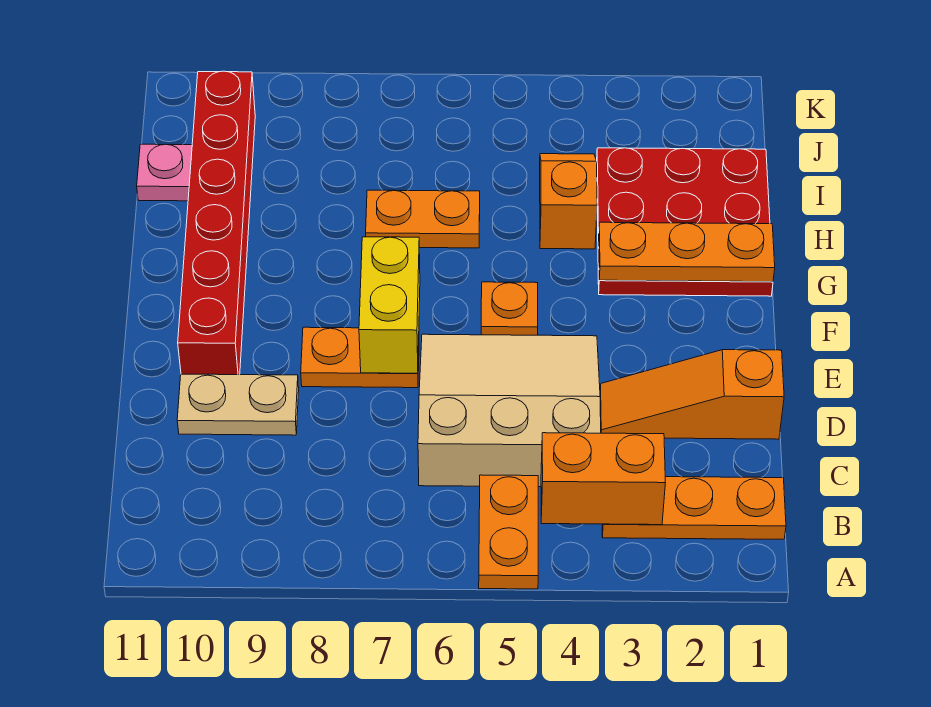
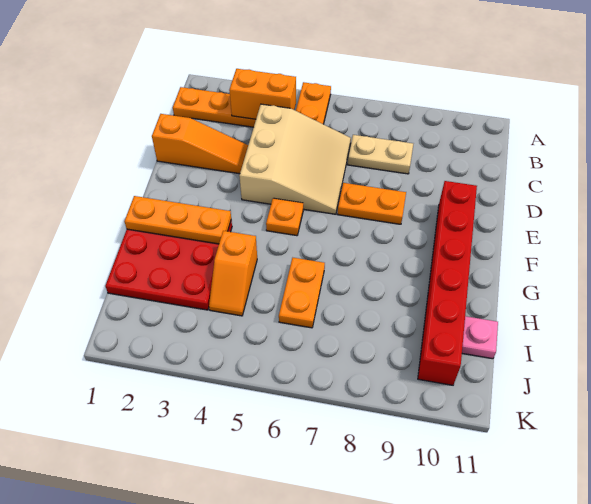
tan 3x3 slope [418,334,601,487] -> tan 3x3 slope turned to [239,104,351,214]
tan 1x2 plate [177,374,299,435] -> tan 1x2 plate moved to [348,135,413,174]
yellow 1x2 brick [359,237,420,373] -> none
orange 1x2 plate [366,190,480,248] -> orange 1x2 plate turned to [279,258,325,328]

